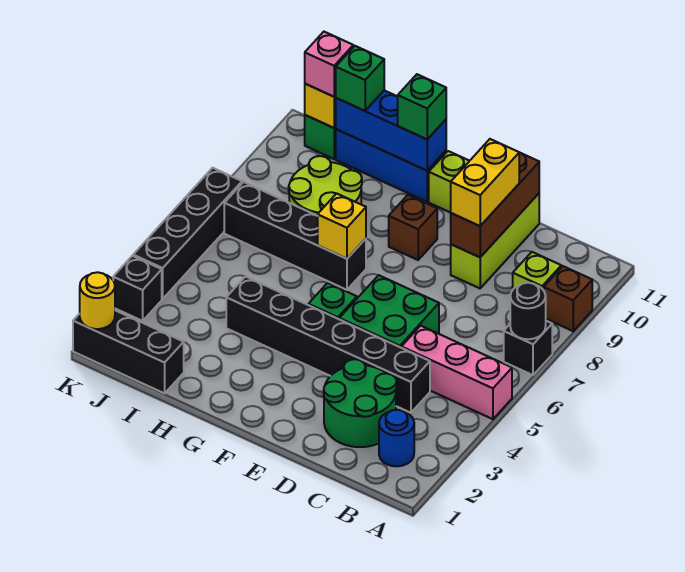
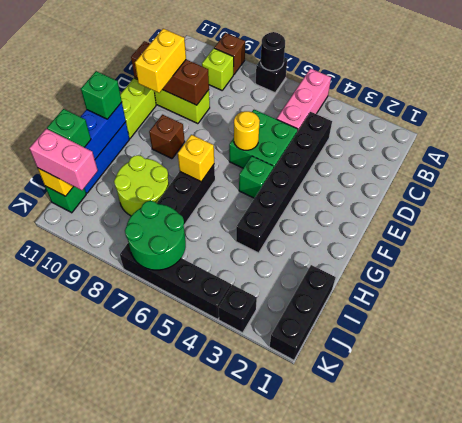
blue 1x1 round brick [379,410,414,466] -> none
green 2x2 round brick [324,359,397,447] -> green 2x2 round brick moved to [125,201,186,270]
yellow 1x2 brick [451,139,519,226] -> yellow 1x2 brick turned to [135,29,186,93]
pink 1x1 brick [305,32,353,97] -> pink 1x2 brick [29,129,98,190]
yellow 1x1 round brick [80,272,115,329] -> yellow 1x1 round brick moved to [234,111,260,150]

